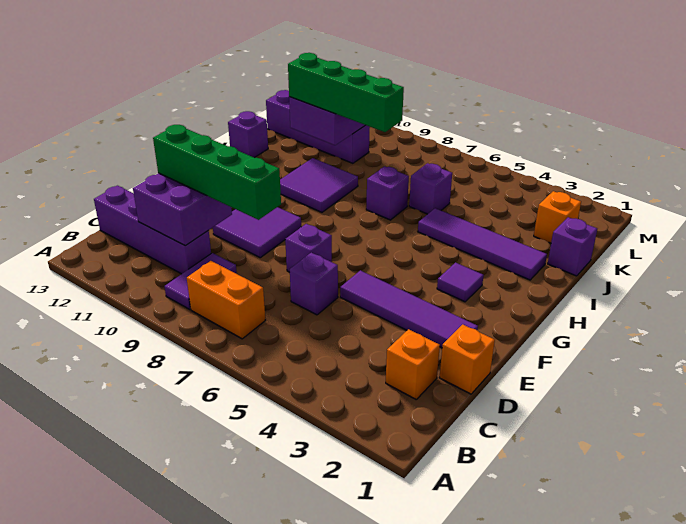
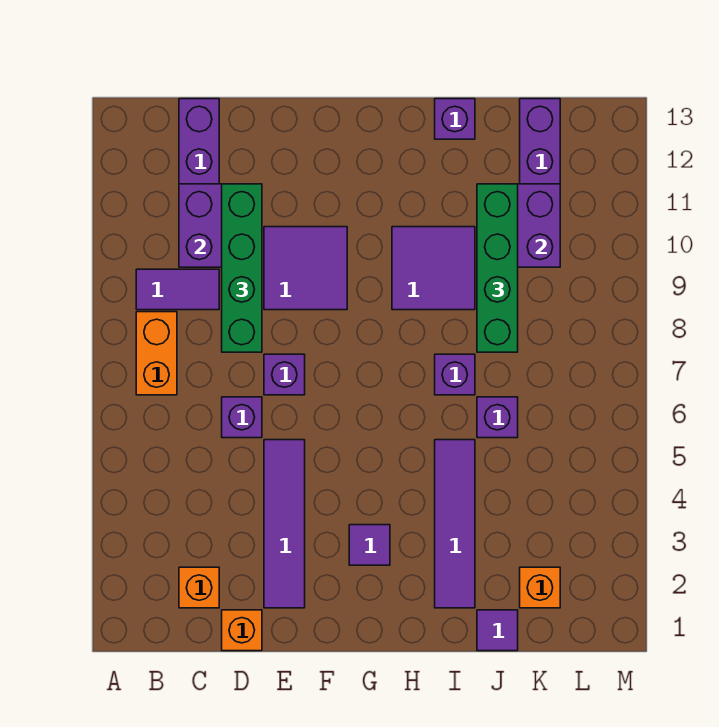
purple 1x1 brick [548,217,597,276] -> purple 1x1 tile [477,610,518,651]

